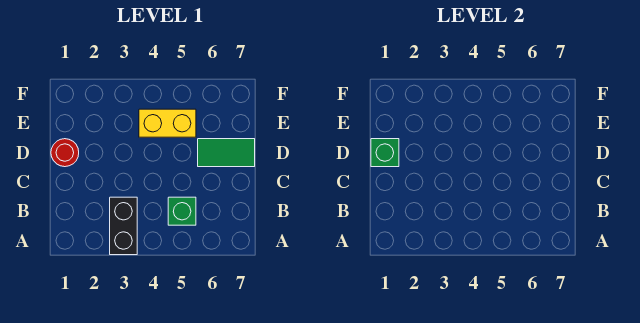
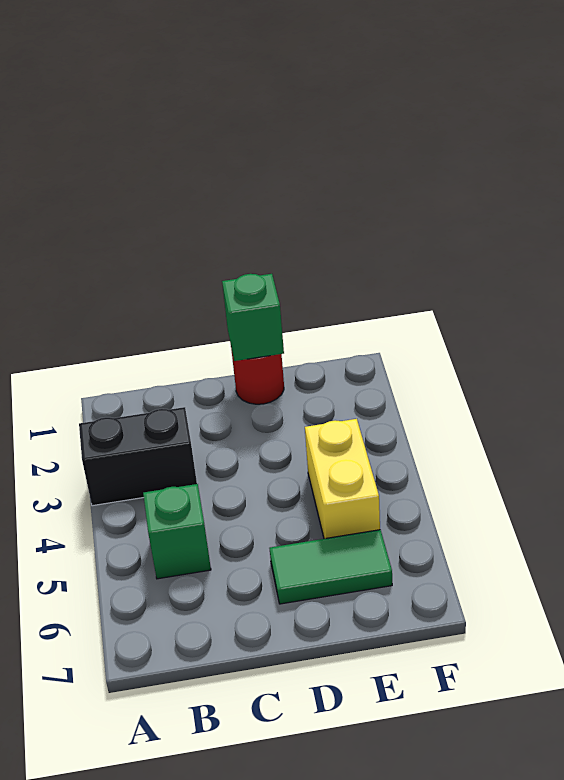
green 1x2 tile [198,139,255,167] -> green 1x2 tile turned to [270,530,392,604]

